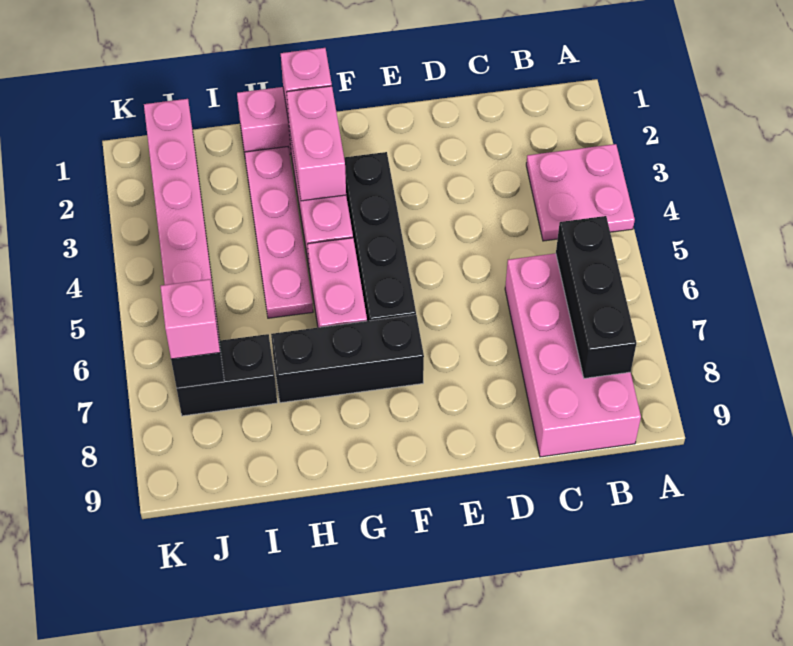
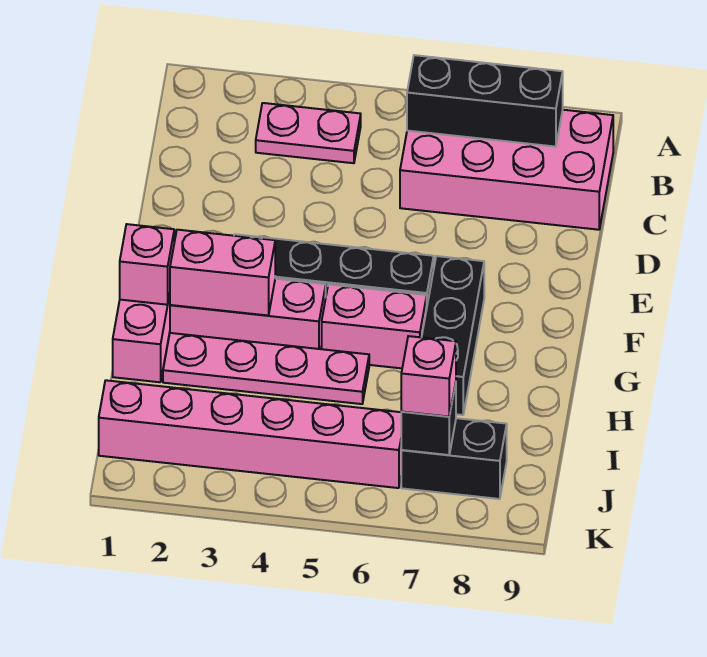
pink 2x2 plate [526,144,635,241] -> pink 1x2 plate [256,103,361,163]
black 1x2 brick [177,334,277,416] -> black 1x2 brick turned to [401,418,507,499]

